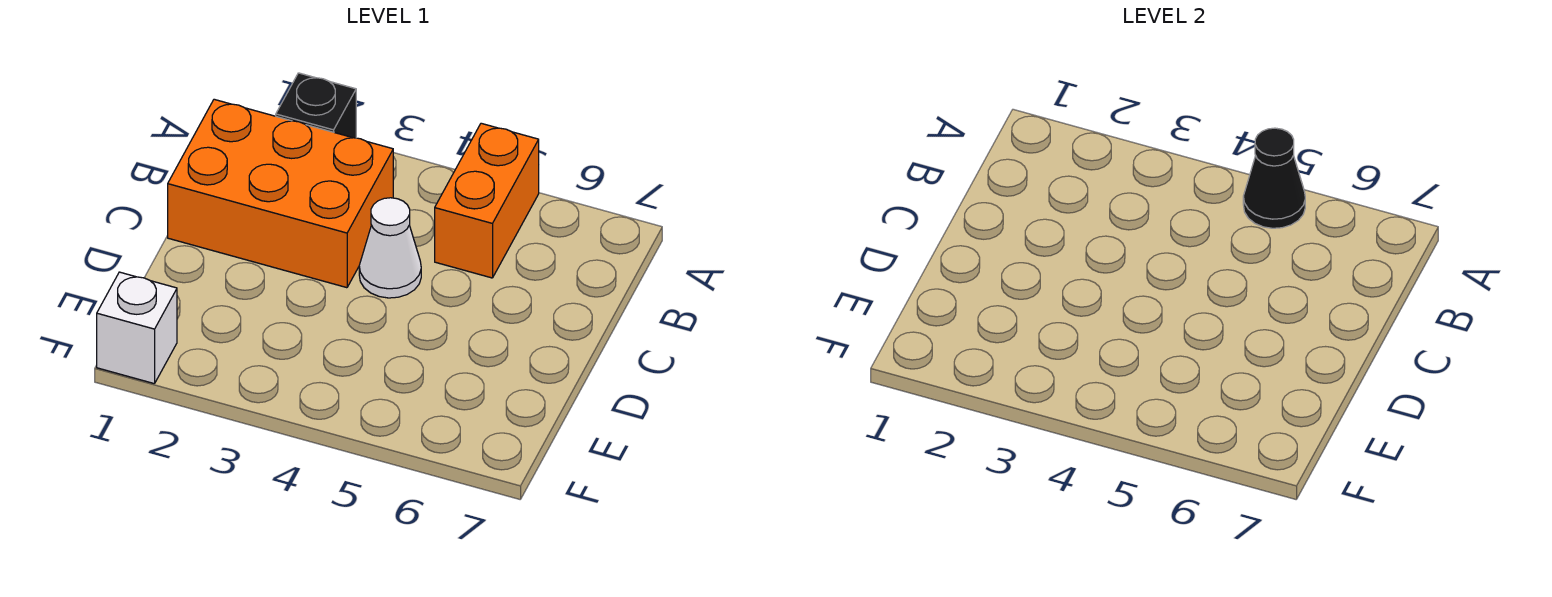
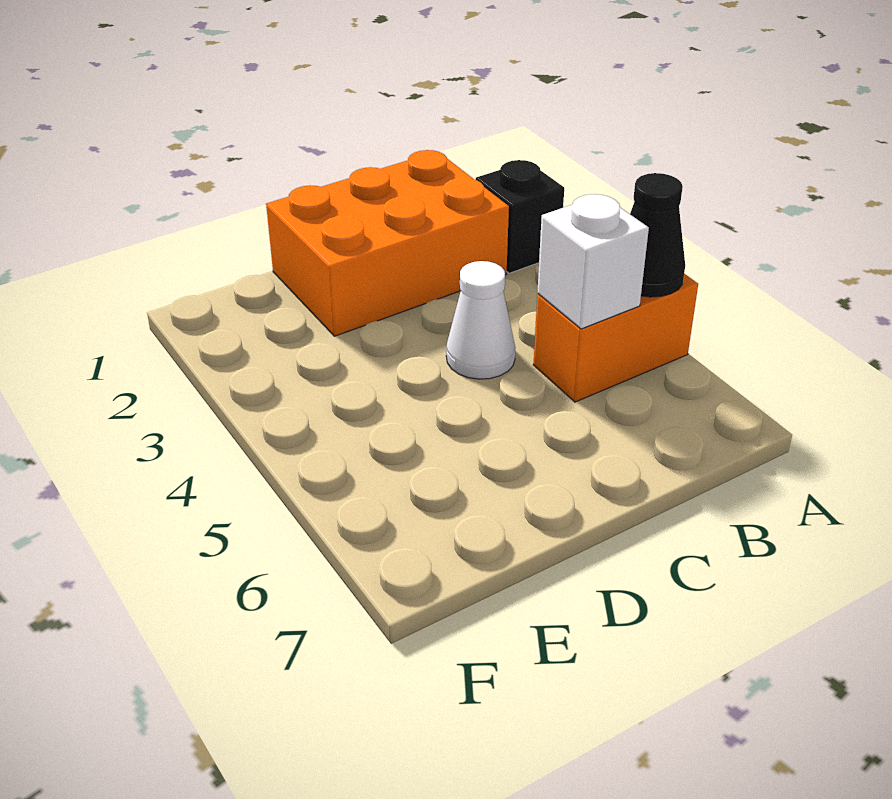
orange 2x3 brick [168,99,393,288] -> orange 2x3 brick turned to [266,150,509,336]
white 1x1 brick [97,272,177,384] -> white 1x1 brick moved to [537,194,649,329]

